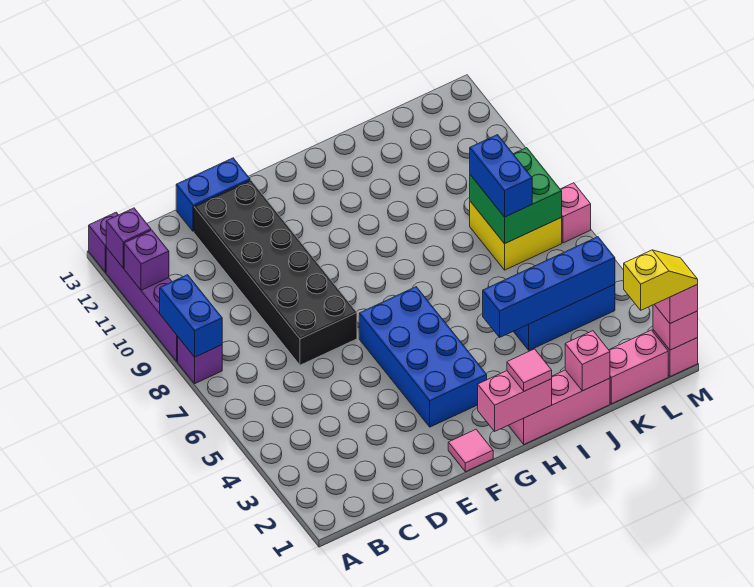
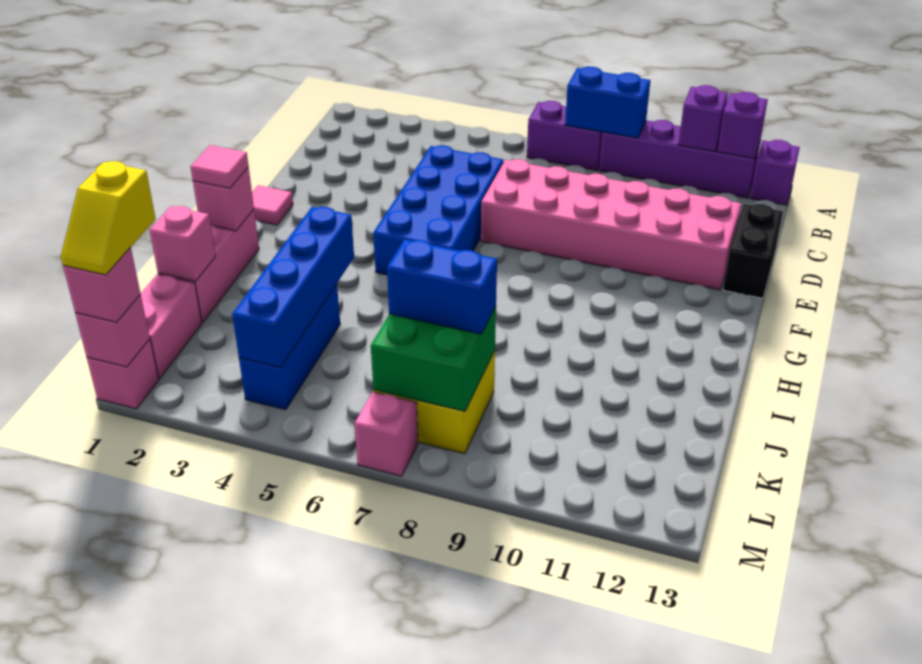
purple 1x1 brick [178,337,222,383] -> purple 1x2 brick [527,101,602,170]
black 2x6 brick [194,180,357,365] -> pink 2x6 brick [481,159,741,290]
blue 1x2 brick [176,158,250,232] -> black 1x2 brick [723,204,783,298]
blue 2x4 brick [359,287,487,427] -> blue 2x4 brick turned to [373,145,503,275]
pink 1x2 brick [478,371,552,431] -> pink 1x1 brick [193,167,254,231]

